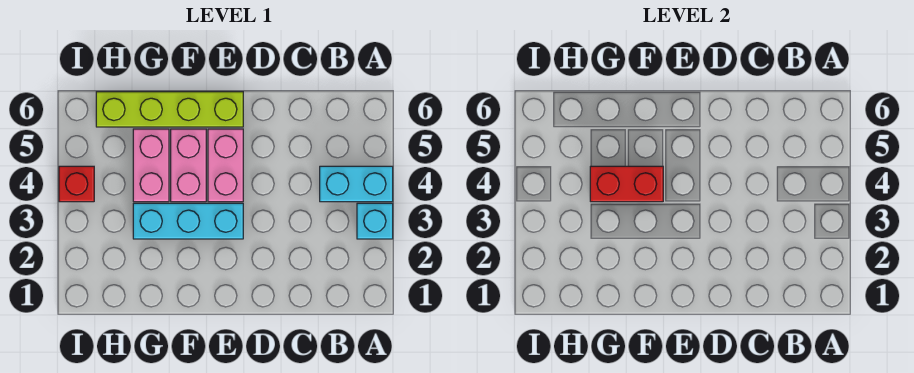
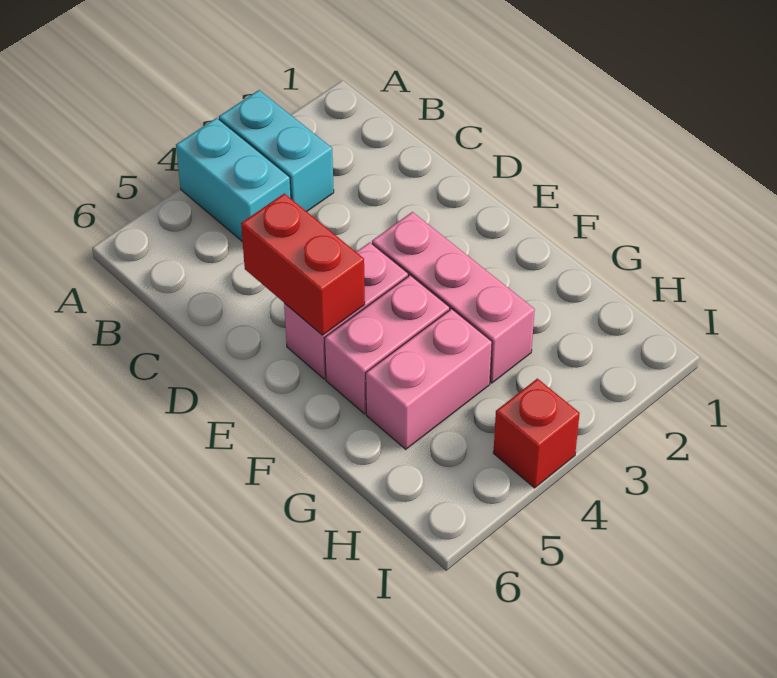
cyan 1x1 brick [357,203,393,239] -> cyan 1x2 brick [219,90,334,211]
cyan 1x3 brick [133,203,243,239] -> pink 1x3 brick [372,212,535,383]
lime 1x4 brick [96,92,243,127] -> none
red 1x2 brick [590,166,663,202] -> red 1x2 brick moved to [241,193,365,335]

